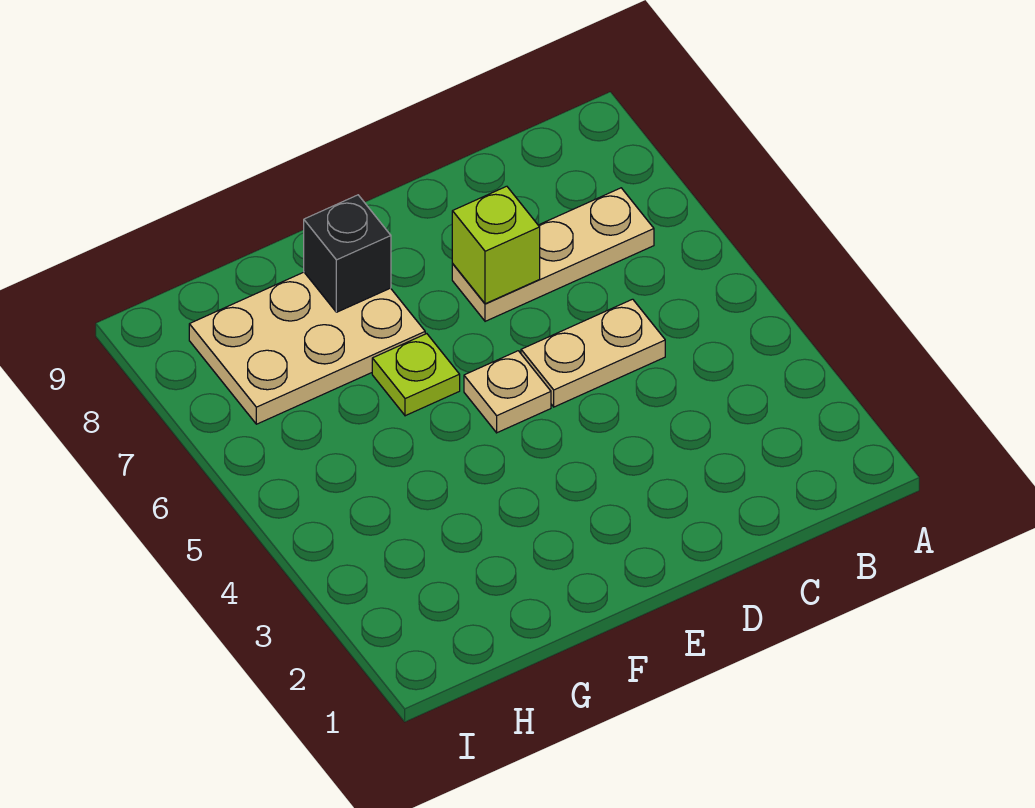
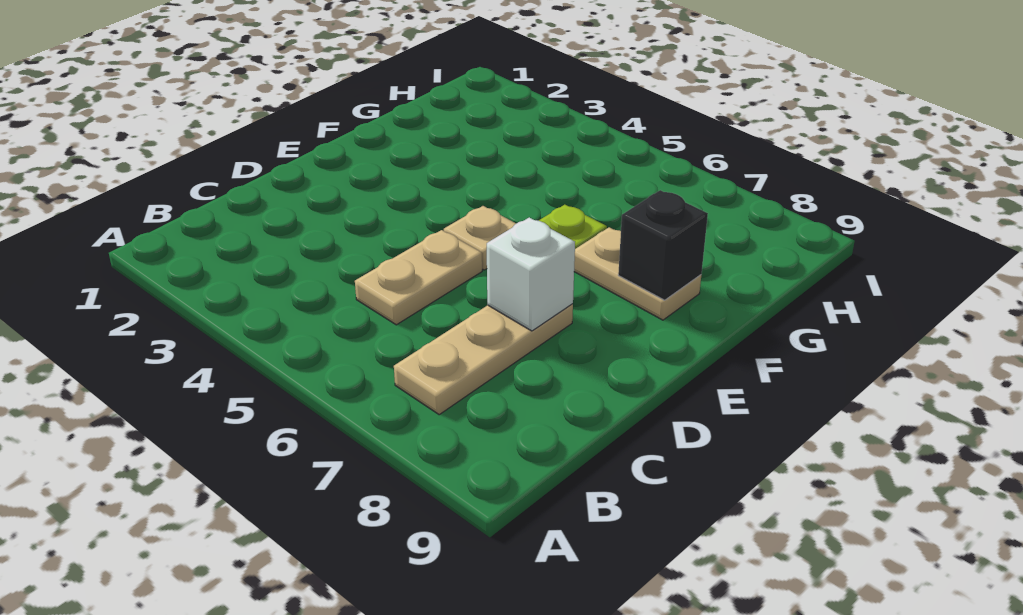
lime 1x1 brick [452,186,540,304] -> white 1x1 brick [487,217,575,331]
tan 2x3 plate [189,272,425,424] -> tan 1x2 plate [574,227,701,320]

